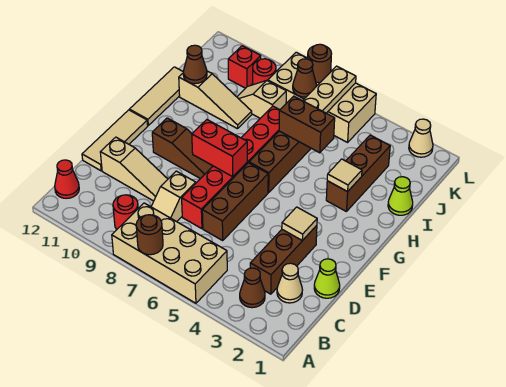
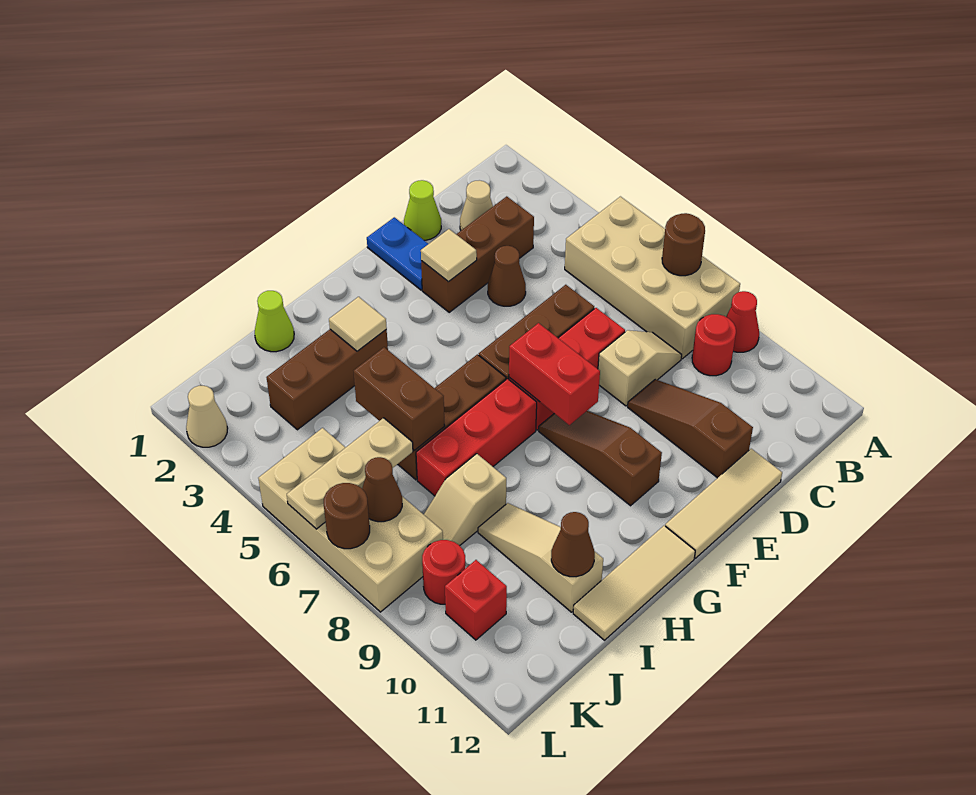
brown 1x1 cone [240,268,265,308] -> brown 1x1 cone moved to [488,246,526,306]
red 1x1 cone [55,160,79,199] -> red 1x1 cone moved to [726,291,759,352]
tan 1x3 slope [100,137,168,201] -> brown 1x3 slope [628,379,753,478]
none -> blue 1x2 plate [367,217,428,290]
tan 1x2 slope [237,81,286,118] -> tan 1x2 slope turned to [424,454,506,546]

